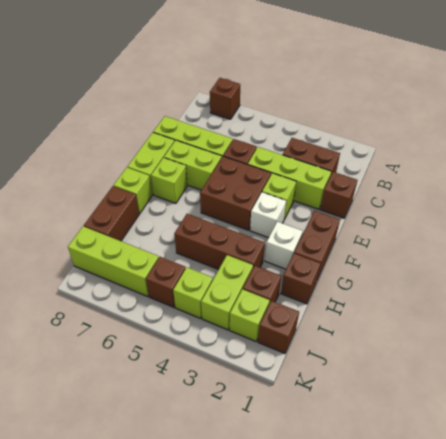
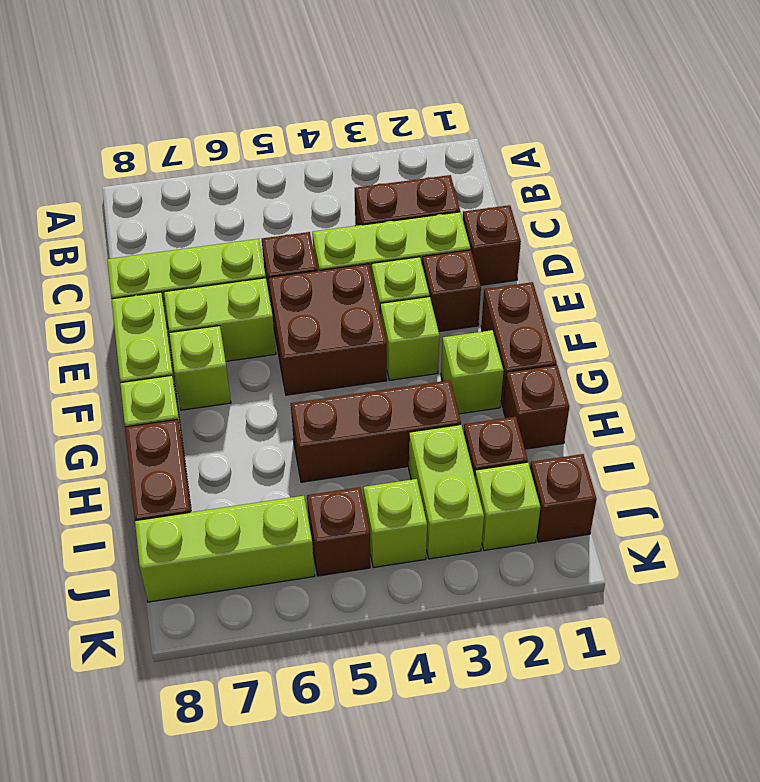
brown 1x1 brick [210,78,240,119] -> brown 1x1 brick moved to [422,250,481,331]
white 1x1 brick [250,192,286,238] -> lime 1x1 brick [380,296,440,380]
white 1x1 brick [265,222,303,269] -> lime 1x1 brick [441,330,503,414]

